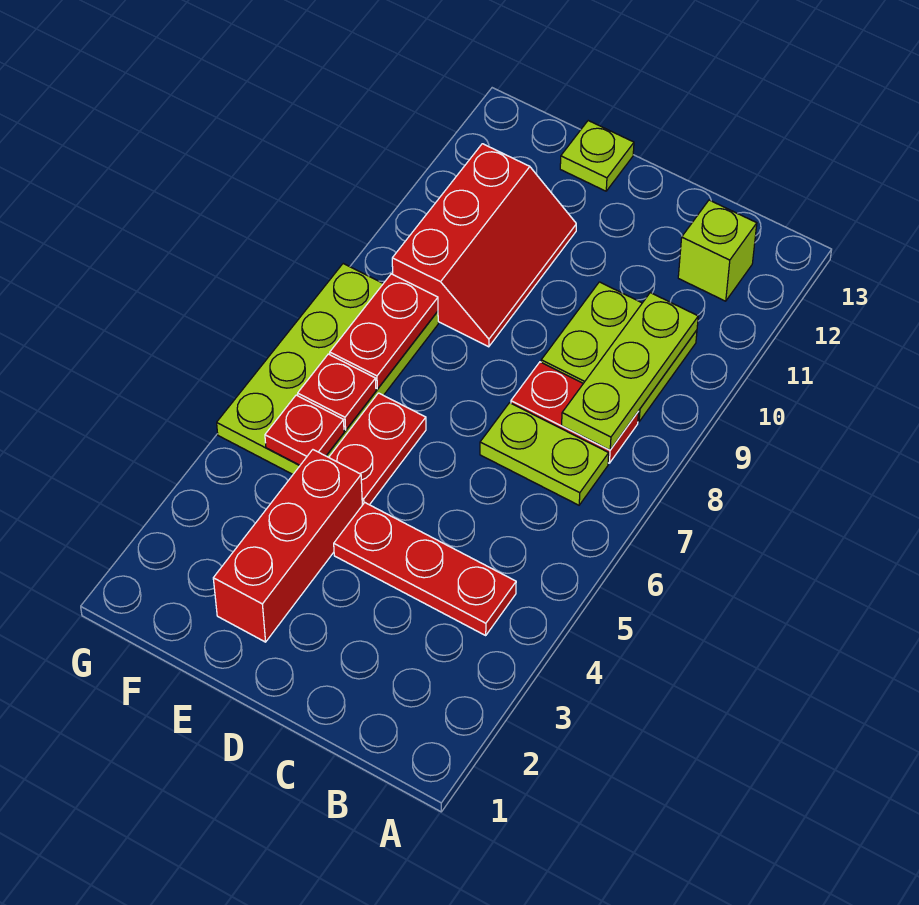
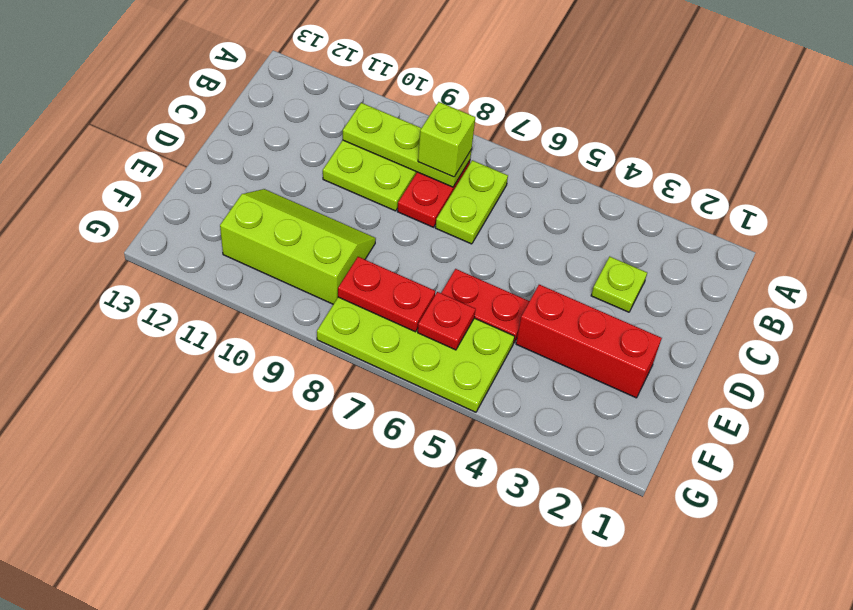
red 1x3 plate [334,503,516,635] -> none
lime 1x1 brick [678,200,757,301] -> lime 1x1 brick moved to [418,102,475,177]
red 2x3 slope [392,144,576,347] -> lime 2x3 slope [220,189,376,304]
lime 1x1 plate [560,121,634,191] -> lime 1x1 plate moved to [591,257,647,312]
red 1x1 plate [265,395,344,465] -> none

